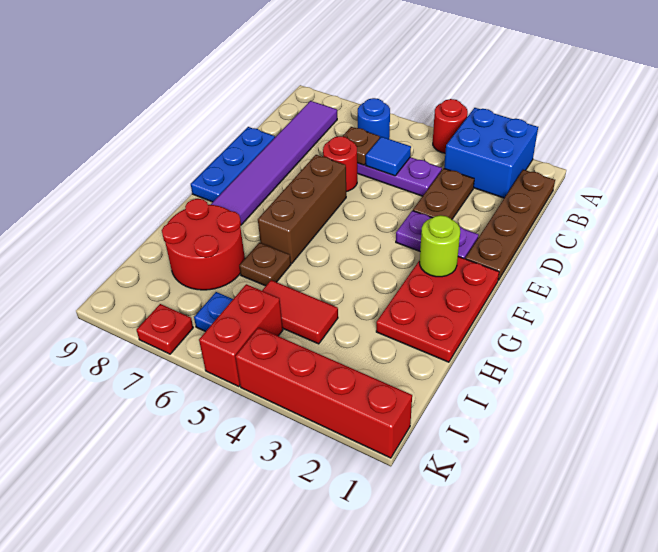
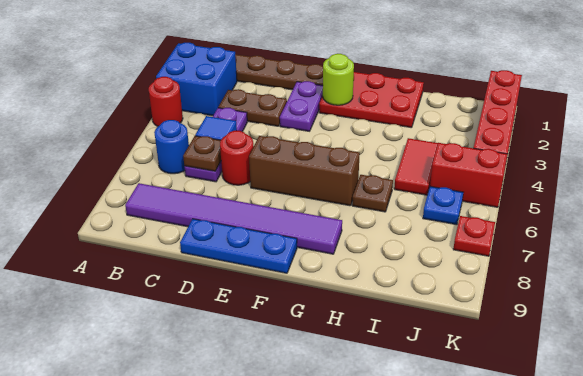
red 2x2 round brick [162,199,245,290] -> none

